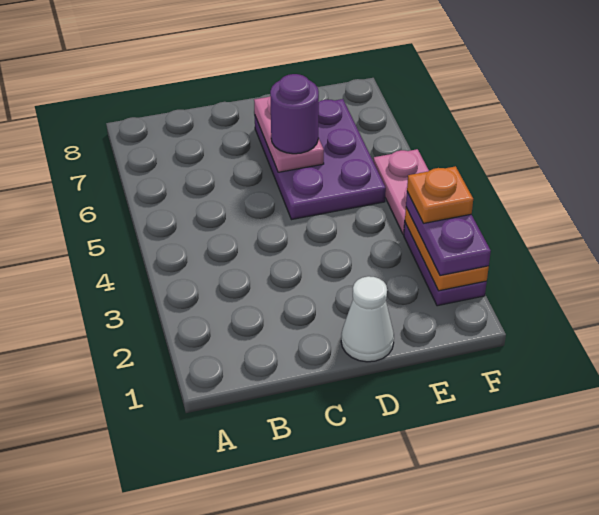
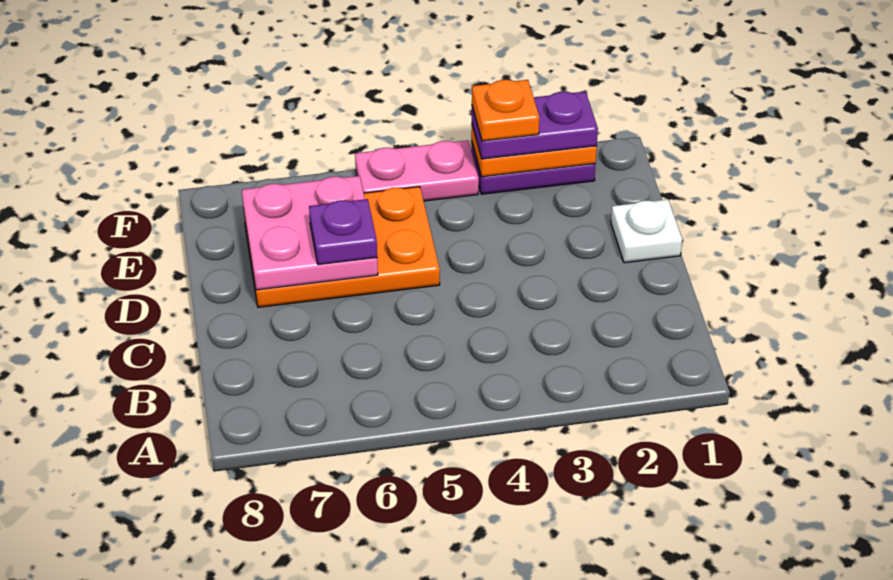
white 1x1 cone [341,276,394,362] -> white 1x1 plate [611,199,682,263]
purple 2x3 plate [255,99,386,220] -> orange 2x3 plate [244,187,440,307]
pink 1x2 plate [254,97,324,172] -> pink 2x2 plate [242,176,378,290]
purple 1x1 round brick [270,74,319,154] -> purple 1x1 plate [309,199,377,265]

